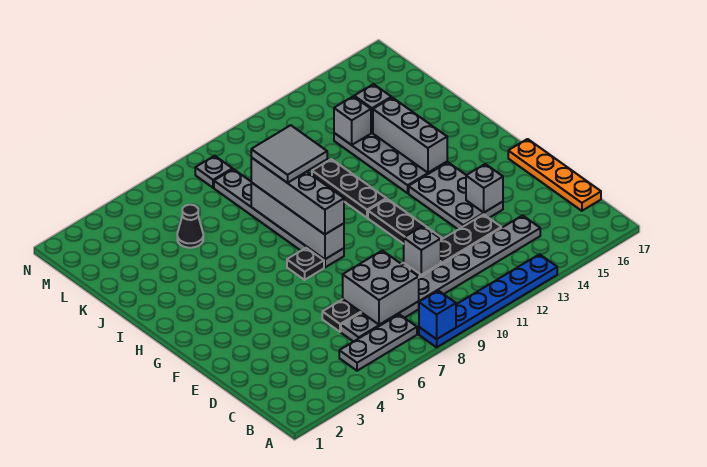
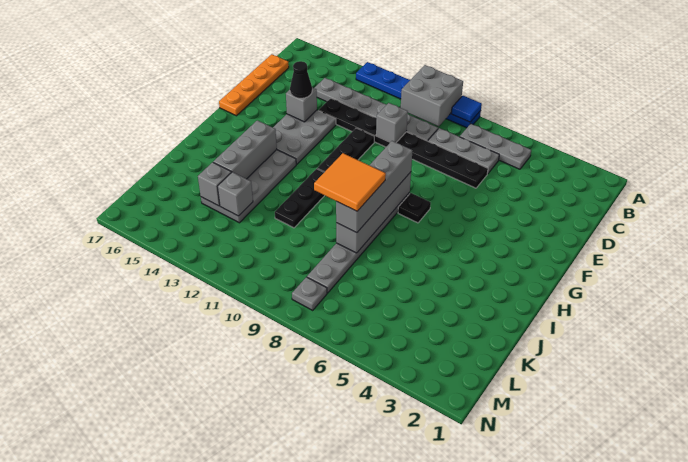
blue 1x1 brick [419,291,456,339] -> blue 1x1 tile [451,96,482,122]
grey 2x2 brick [343,251,419,325] -> grey 2x2 brick moved to [401,65,463,126]
grey 2x2 tile [251,125,327,183] -> orange 2x2 tile [314,153,386,211]
black 1x1 cone [177,205,203,248] -> black 1x1 cone moved to [290,61,312,98]

